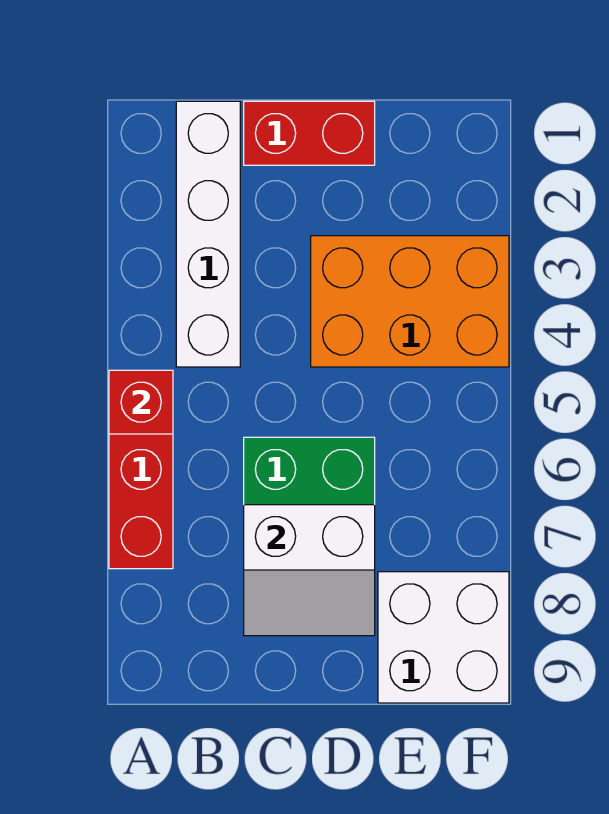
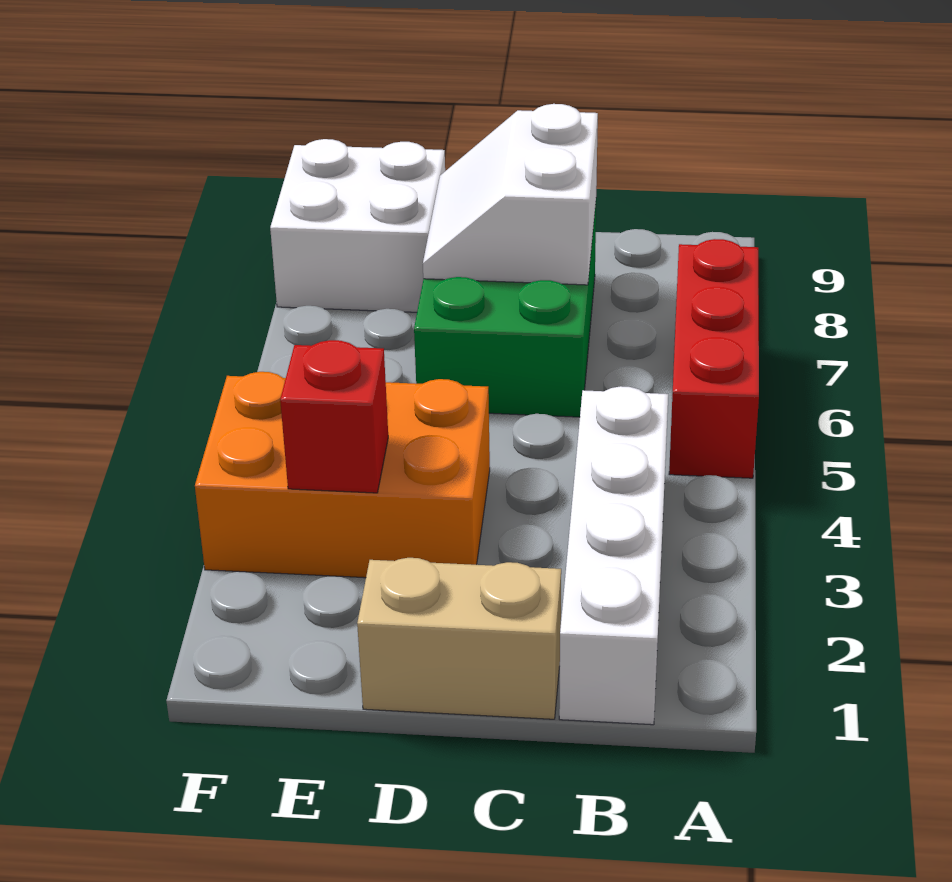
red 1x1 brick [109,370,173,434] -> red 1x1 brick moved to [280,340,388,493]
red 1x2 brick [244,101,375,165] -> tan 1x2 brick [357,558,561,719]
white 2x2 slope [244,505,375,636] -> white 2x2 slope turned to [423,104,598,285]

